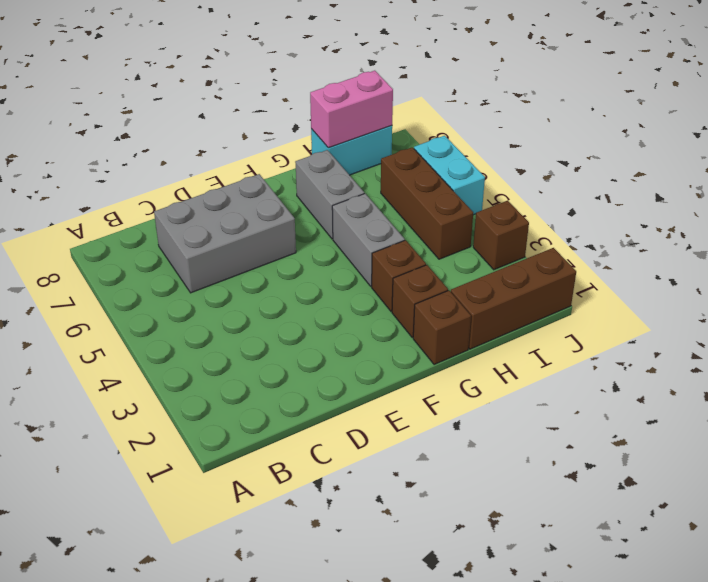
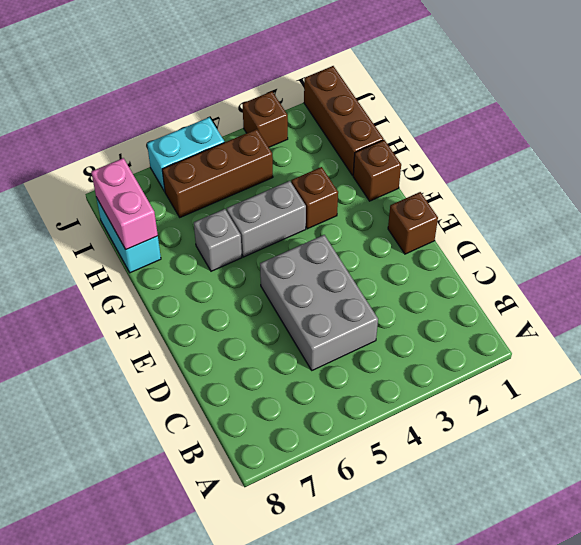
grey 2x3 brick [154,174,296,293] -> grey 2x3 brick moved to [260,235,378,370]
brown 1x1 brick [392,265,448,337] -> brown 1x1 brick moved to [388,192,438,254]
grey 1x2 brick [295,150,364,239] -> grey 1x1 brick [194,209,242,271]

